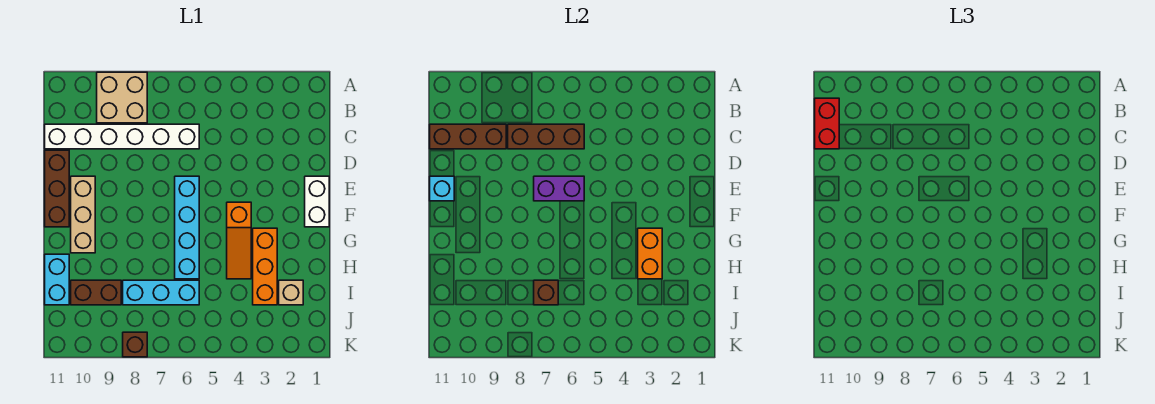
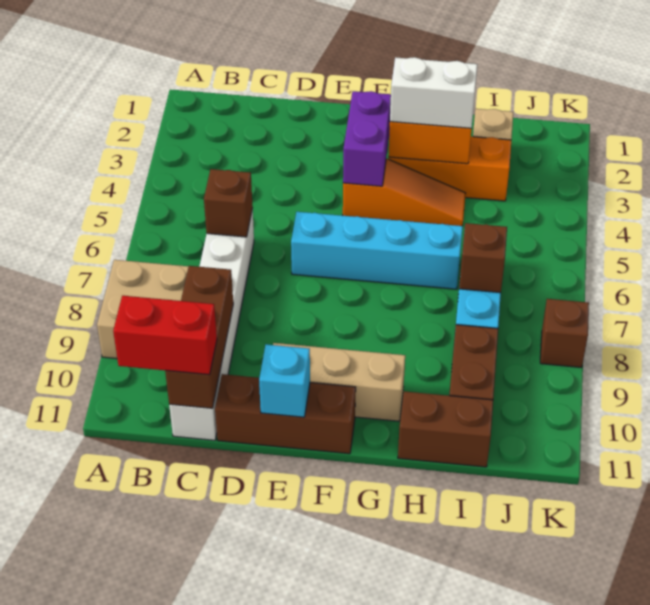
brown 1x3 brick [508,124,584,149] -> brown 1x1 brick [204,169,253,237]
white 1x2 brick [305,176,329,227] -> white 1x2 brick moved to [390,57,477,128]
purple 1x2 brick [534,176,584,201] -> purple 1x2 brick moved to [343,91,391,186]
cyan 1x2 brick [45,254,69,305] -> brown 1x2 brick [398,391,493,467]

